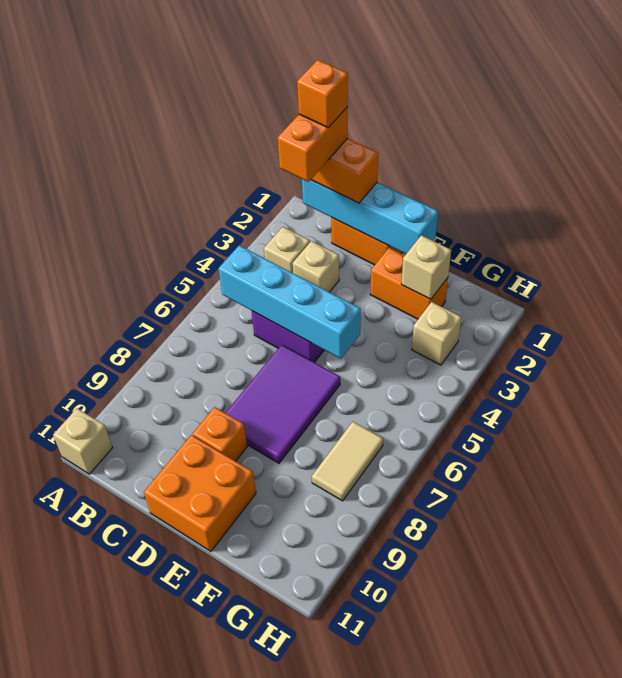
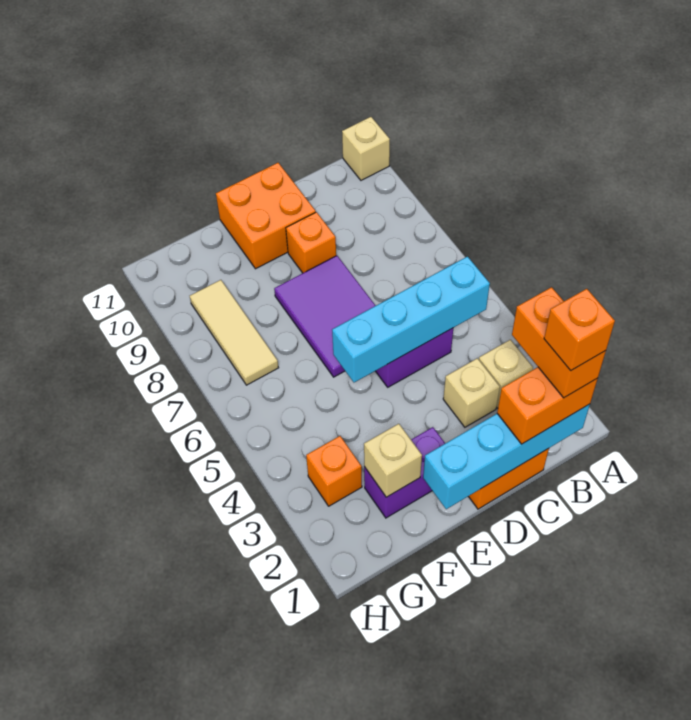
orange 1x2 brick [370,248,448,319] -> purple 1x2 brick [364,427,445,518]
tan 1x1 brick [412,302,461,365] -> orange 1x1 brick [306,436,362,506]
tan 1x2 tile [312,422,383,501] -> tan 1x3 tile [190,280,278,385]

